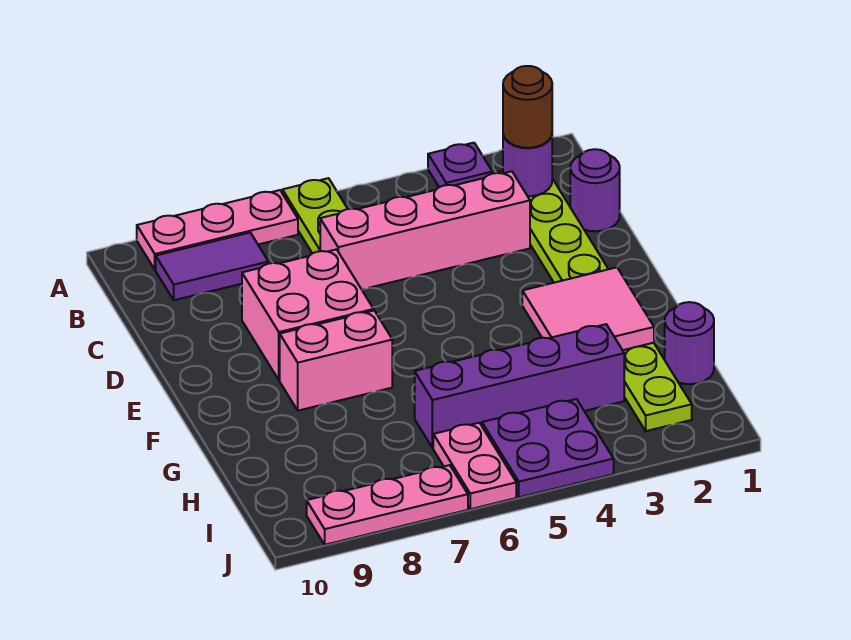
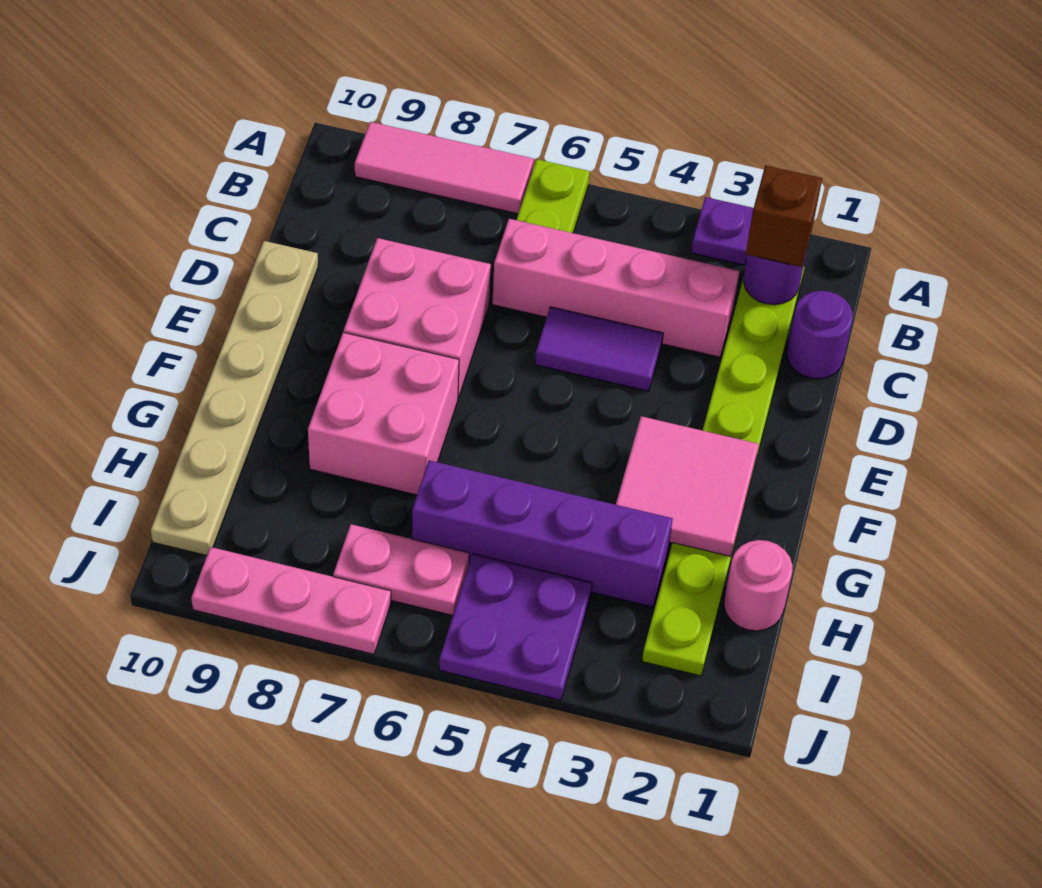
pink 1x3 plate [137,190,298,270] -> pink 1x3 tile [355,122,534,214]
brown 1x1 round brick [503,66,552,148] -> brown 1x1 brick [746,165,822,267]
purple 1x2 tile [156,233,268,300] -> purple 1x2 tile moved to [535,307,663,391]
none -> tan 1x6 plate [151,241,318,556]
pink 1x2 brick [280,311,392,411] -> pink 2x2 brick [308,332,459,495]
purple 1x1 round brick [665,302,714,384] -> pink 1x1 round brick [724,540,793,631]
pink 1x2 plate [433,423,516,509] -> pink 1x2 plate turned to [333,524,469,615]

